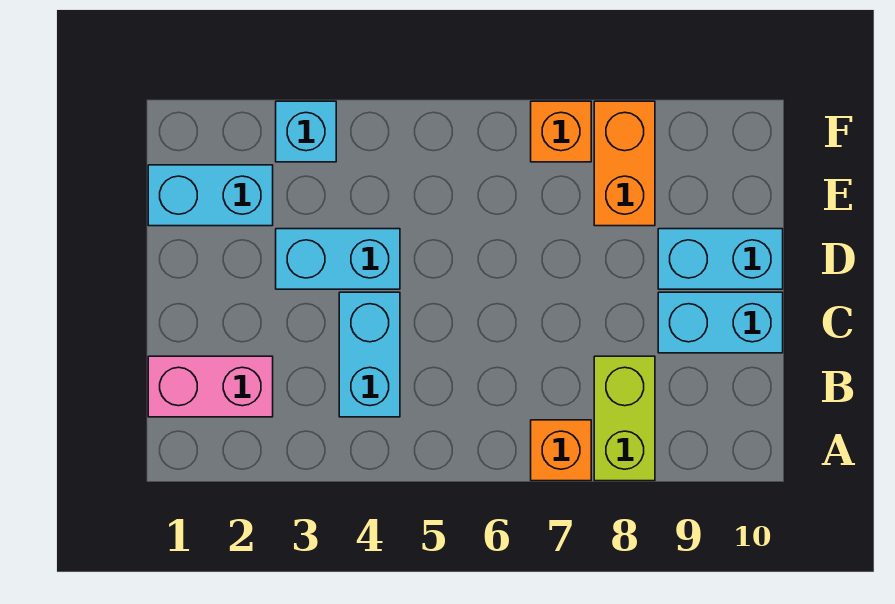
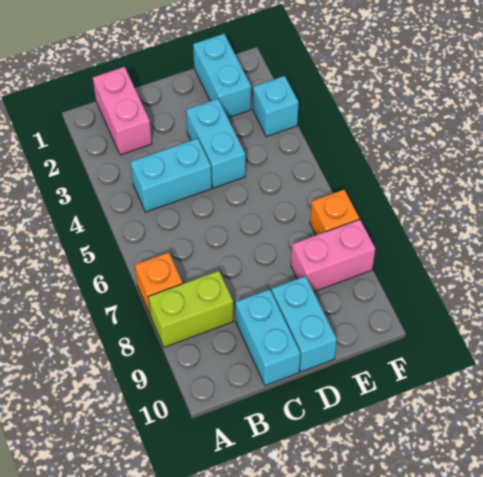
orange 1x2 brick [594,101,655,226] -> pink 1x2 brick [291,219,375,292]

